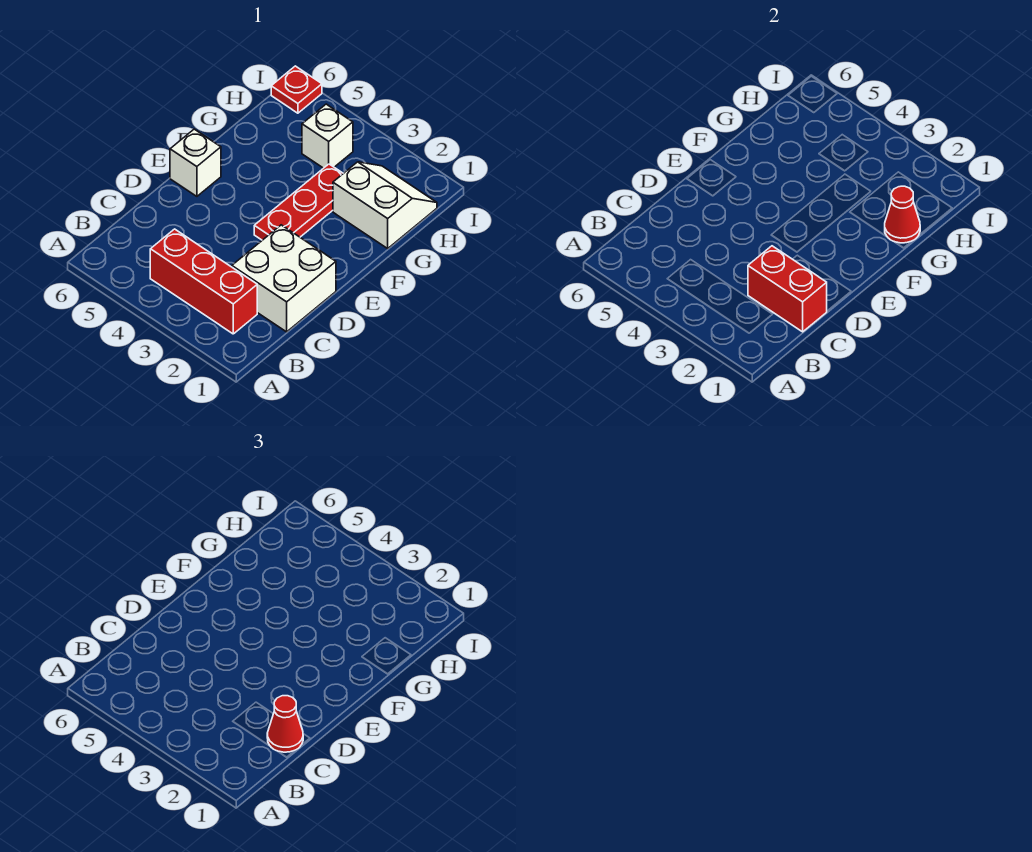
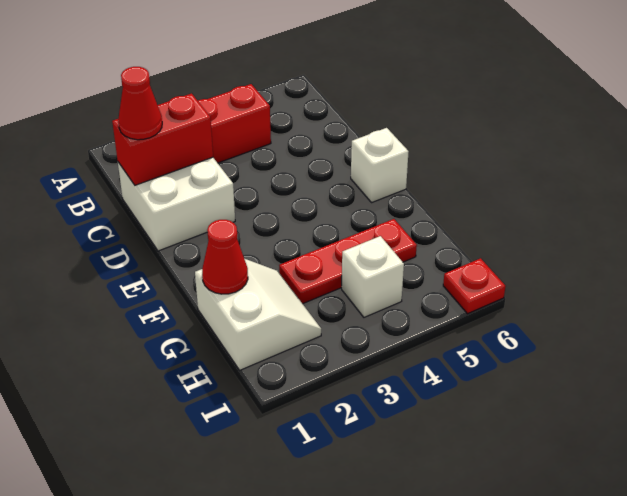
red 1x3 plate [254,164,343,240] -> red 1x3 plate turned to [279,219,417,304]
white 2x2 slope [333,162,437,248] -> white 2x2 slope turned to [195,259,321,370]

